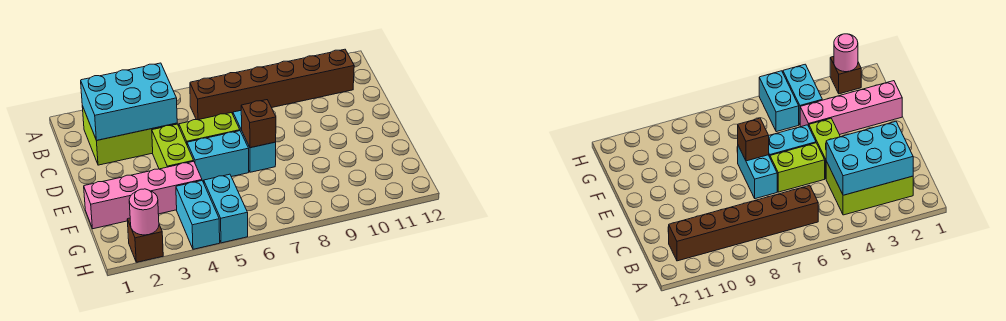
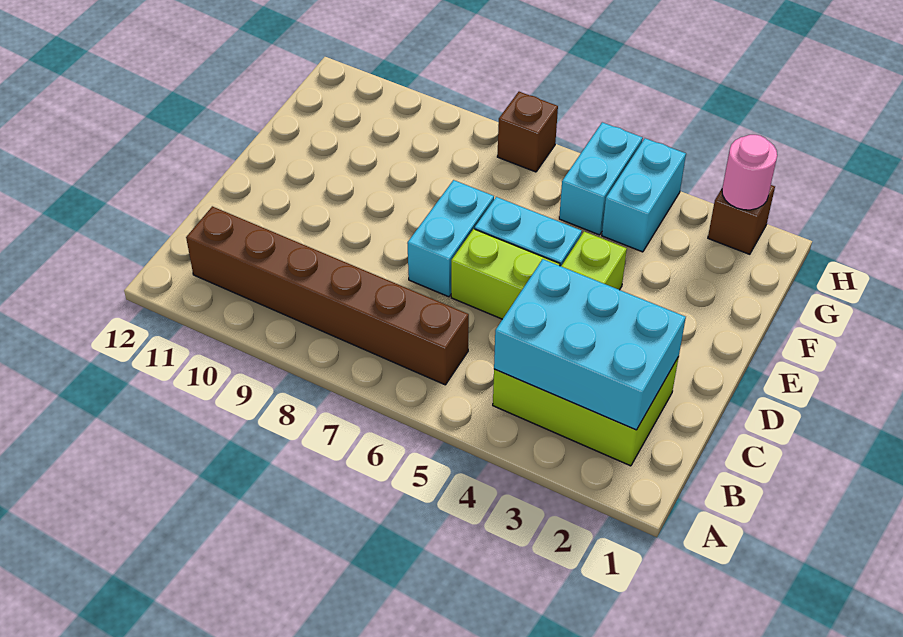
brown 1x1 brick [241,100,276,148] -> brown 1x1 brick moved to [497,92,558,172]
pink 1x4 brick [84,161,202,229] -> none

